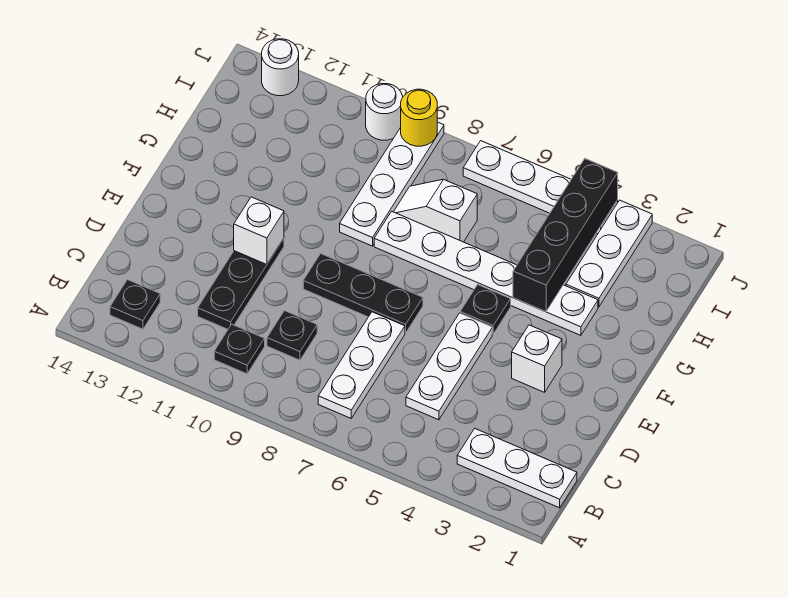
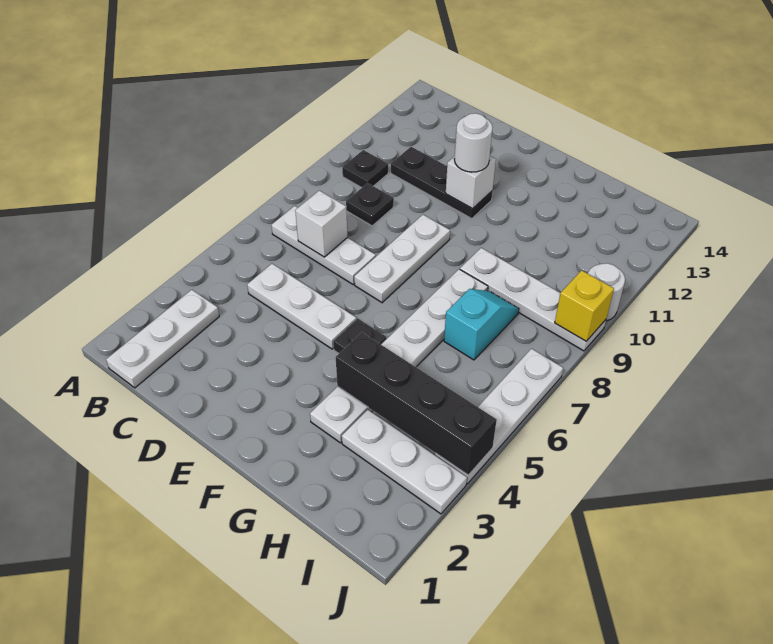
black 1x1 plate [110,280,160,329] -> none
white 1x1 brick [512,325,562,392] -> white 1x1 brick moved to [295,191,348,257]
black 1x3 plate [303,254,423,333] -> white 1x3 plate [354,215,450,303]
white 1x2 slope [394,179,477,242] -> cyan 1x2 slope [444,289,519,360]
yellow 1x1 round brick [401,89,437,146] -> yellow 1x1 brick [555,270,614,341]
white 1x1 round brick [262,39,299,96] -> white 1x1 round brick moved to [454,113,492,172]

